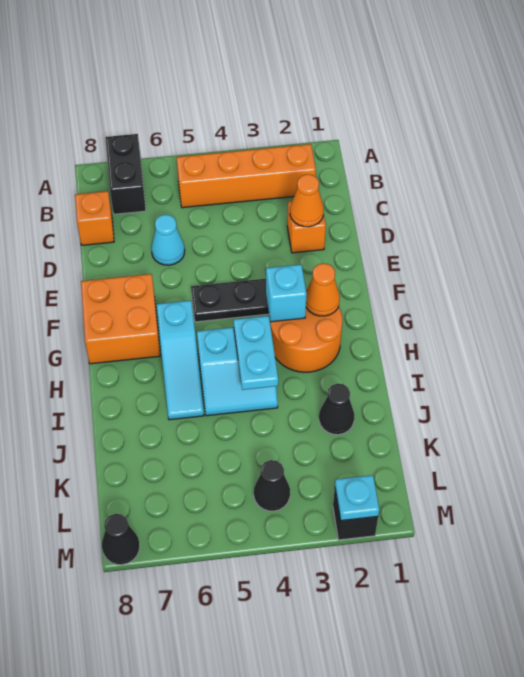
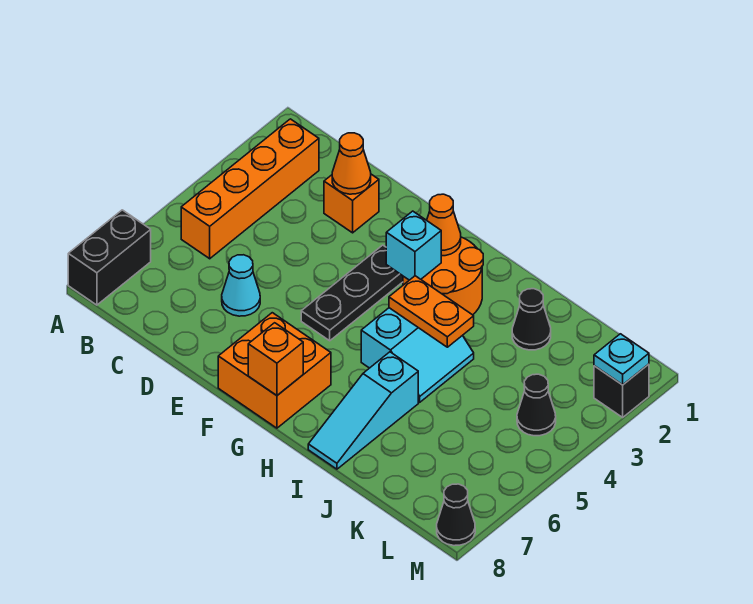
black 1x2 brick [105,134,146,214] -> black 1x2 brick turned to [68,210,151,305]
orange 1x1 brick [75,191,114,245] -> orange 1x1 brick moved to [248,323,303,395]
cyan 1x3 slope [157,301,204,420] -> cyan 1x3 slope turned to [308,352,418,469]
cyan 1x2 plate [234,316,278,390] -> orange 1x2 plate [389,276,474,347]

